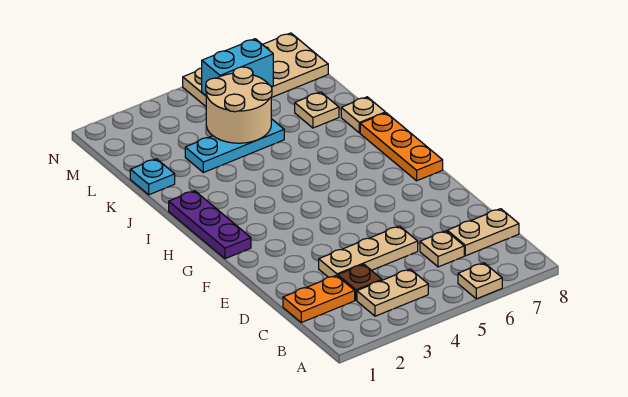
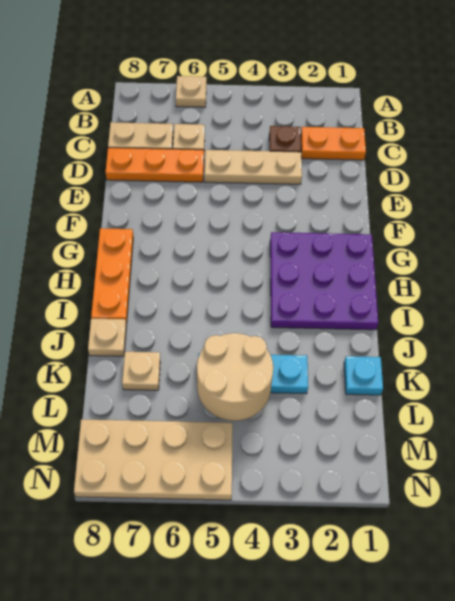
tan 1x2 plate [357,269,428,316] -> none
none -> orange 1x3 plate [106,148,204,182]
purple 1x3 plate [169,191,251,259] -> purple 3x3 plate [270,232,378,330]
cyan 1x2 brick [202,39,273,96] -> none

